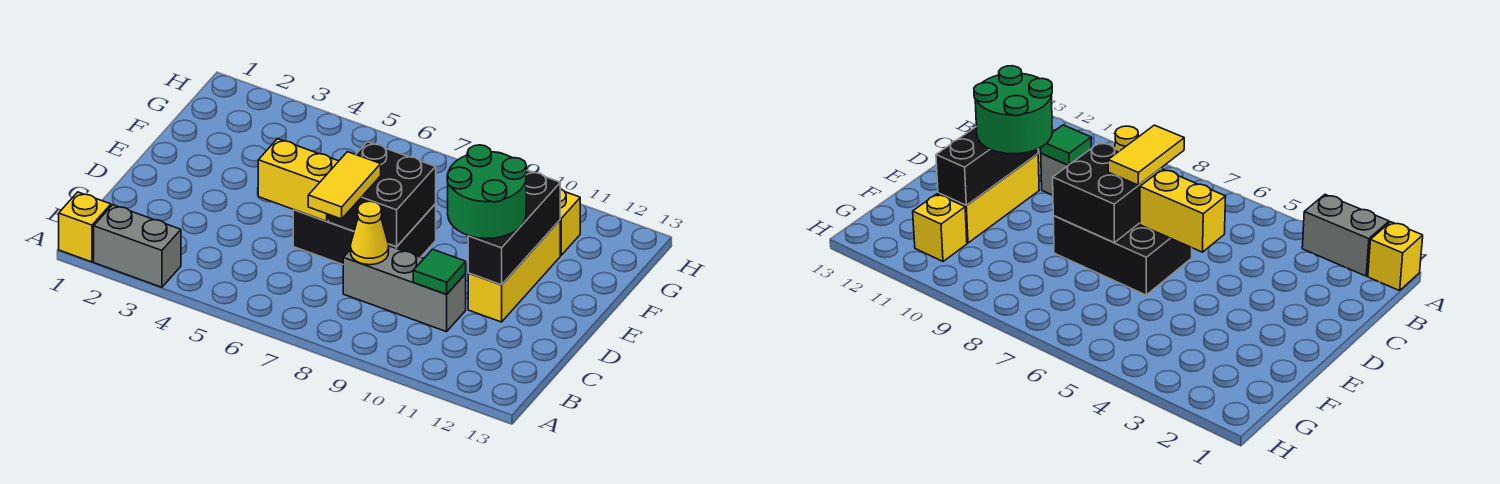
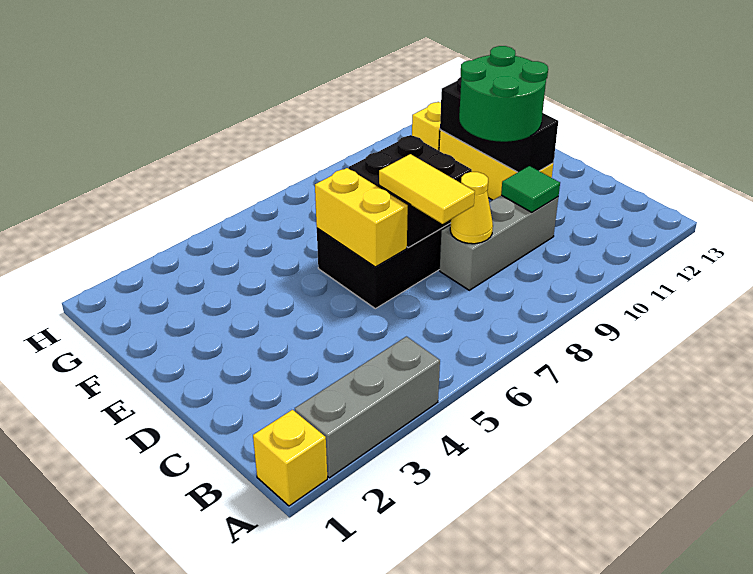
grey 1x2 brick [94,205,181,287] -> grey 1x3 brick [295,337,440,478]
yellow 1x2 brick [258,139,338,221] -> yellow 1x2 brick turned to [315,168,408,267]

